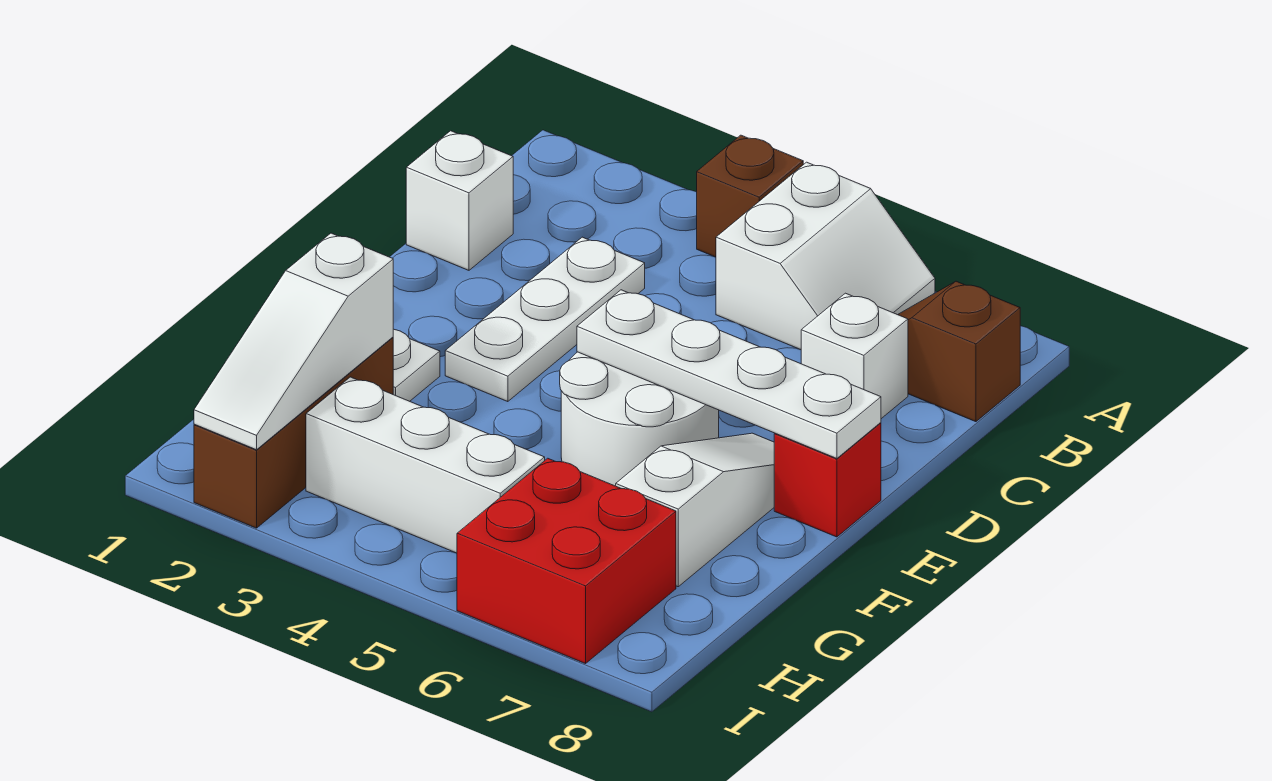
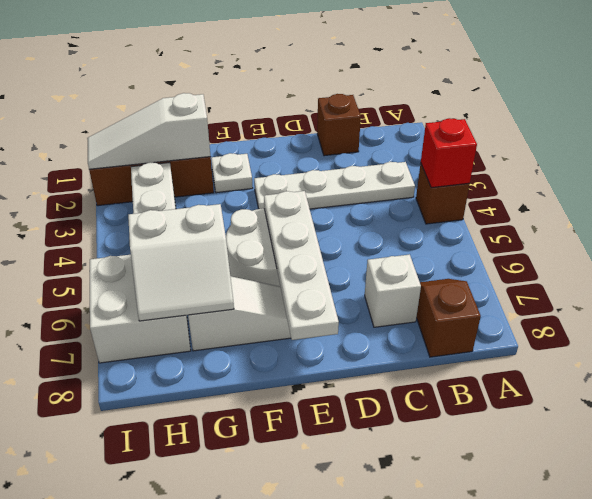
white 2x2 slope [716,162,935,350] -> white 2x2 slope moved to [128,204,234,321]
white 1x1 brick [406,131,513,270] -> brown 1x1 brick [317,94,361,156]
white 1x3 plate [445,237,645,402] -> white 1x4 plate [254,162,415,209]
red 1x1 brick [774,423,881,537] -> red 1x1 brick moved to [421,118,477,188]
red 2x2 brick [457,458,676,664] -> white 2x2 brick [90,255,191,363]

